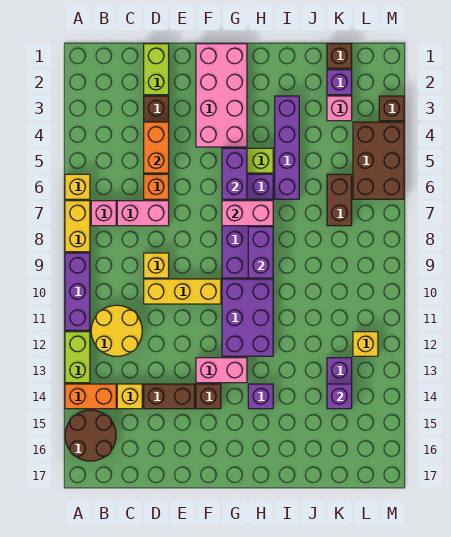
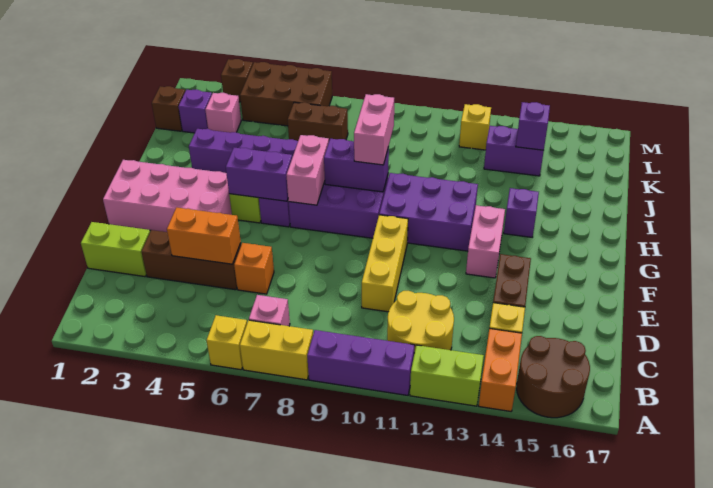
pink 1x2 brick [117,201,169,226] -> pink 1x2 brick moved to [354,94,394,165]
yellow 1x1 brick [144,253,169,278] -> none
brown 1x1 brick [196,384,221,409] -> none

